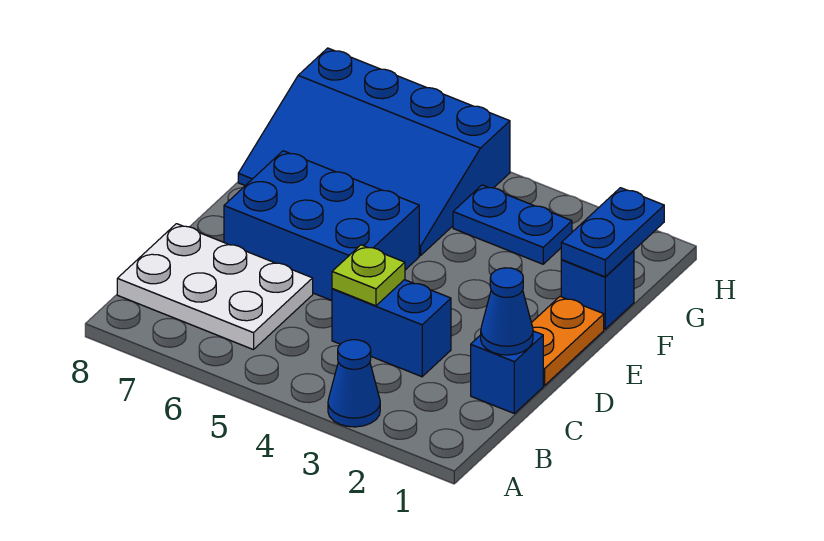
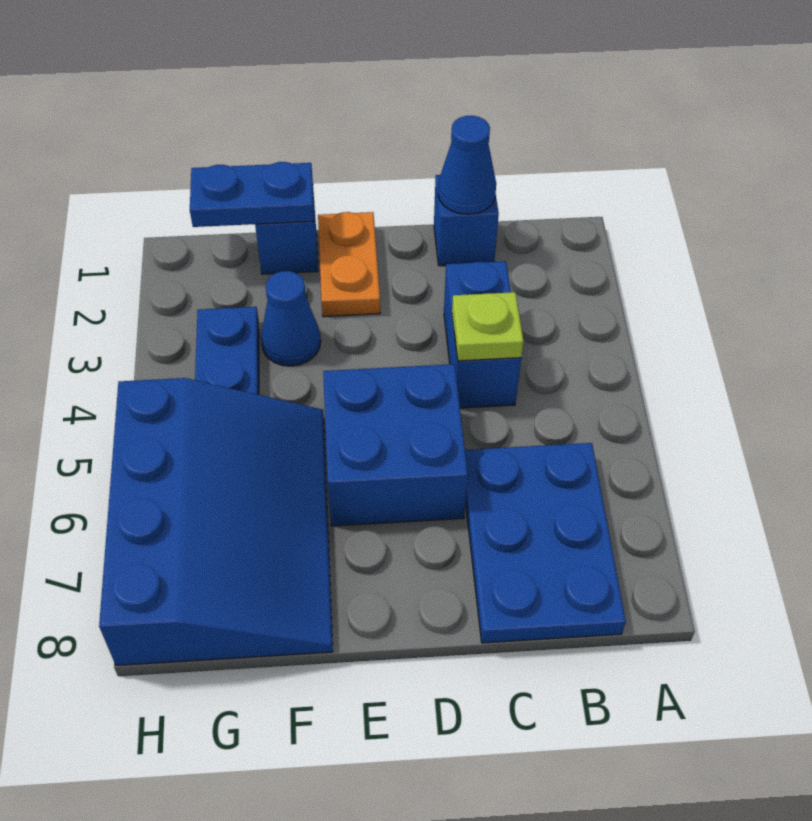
blue 1x1 cone [328,340,380,427] -> blue 1x1 cone moved to [261,271,321,366]
white 2x3 plate [117,224,313,350] -> blue 2x3 plate [465,443,626,643]
orange 1x2 plate [532,297,604,385] -> orange 1x2 plate turned to [318,212,380,317]
blue 2x3 brick [224,151,419,301] -> blue 2x2 brick [323,364,468,526]

